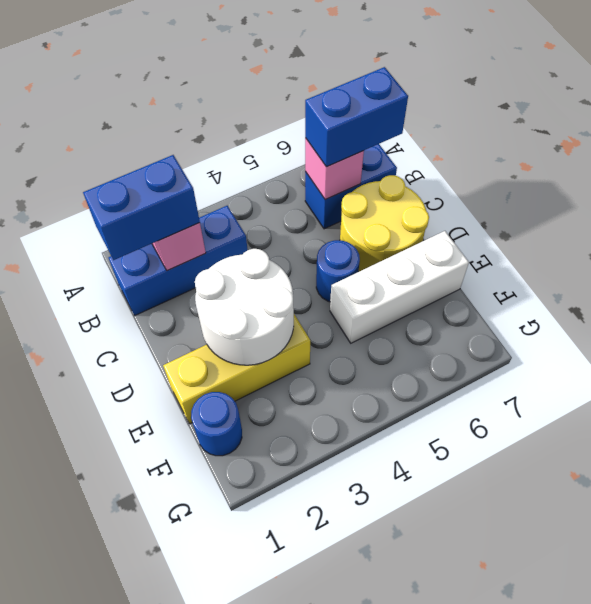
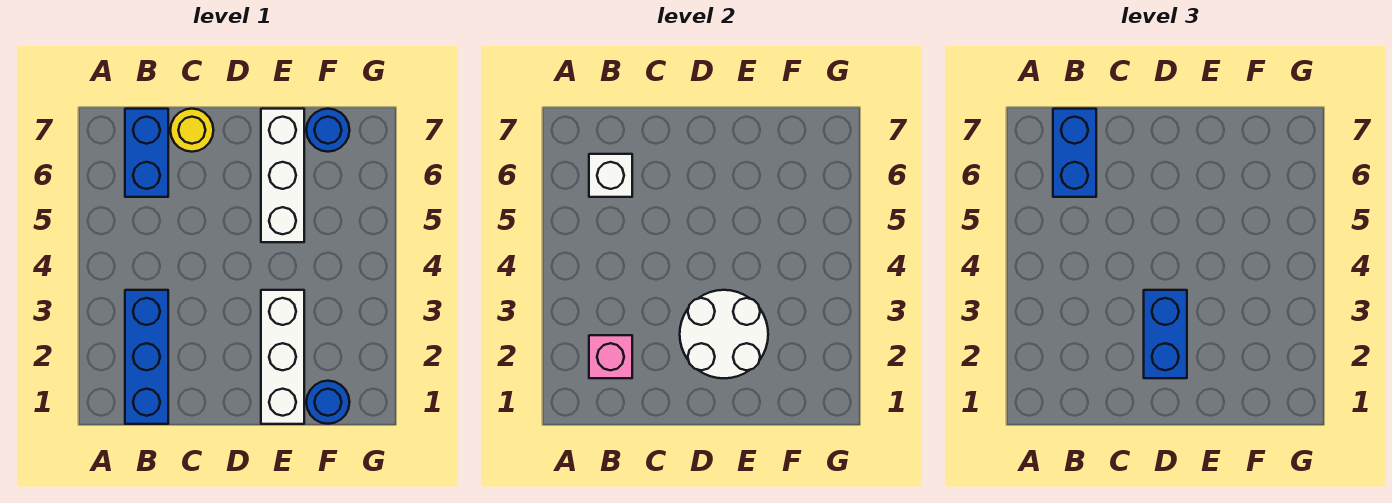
blue 1x2 brick [83,155,200,260] -> blue 1x2 brick moved to [1144,290,1187,378]
pink 1x1 brick [305,138,364,200] -> white 1x1 brick [589,154,632,197]
yellow 2x2 round brick [340,175,429,272] -> yellow 1x1 round brick [170,109,213,152]
blue 1x1 round brick [316,240,360,302] -> blue 1x1 round brick moved to [306,109,350,152]
yellow 1x3 brick [163,314,310,424] -> white 1x3 brick [261,290,304,424]

